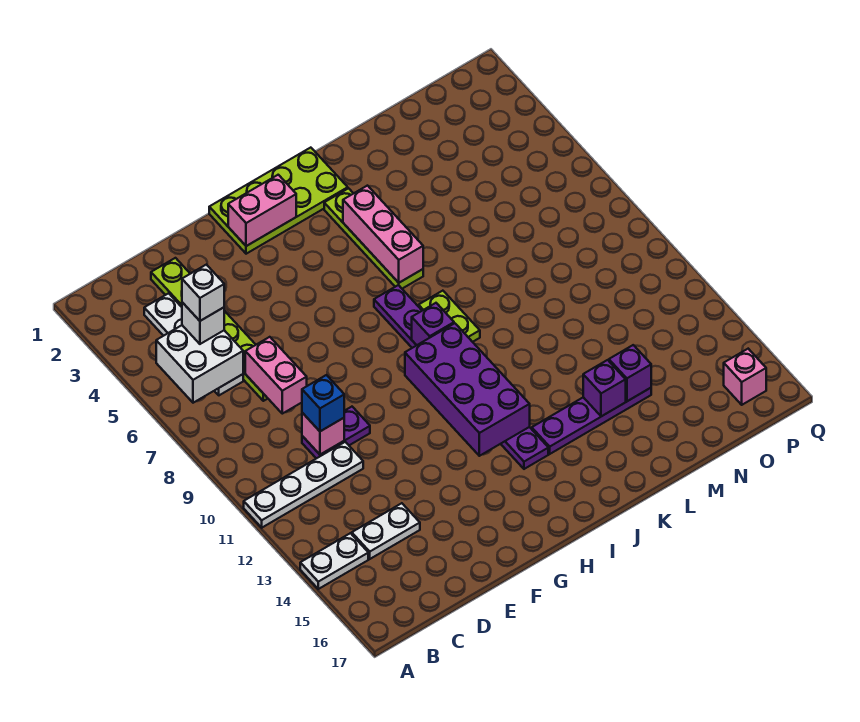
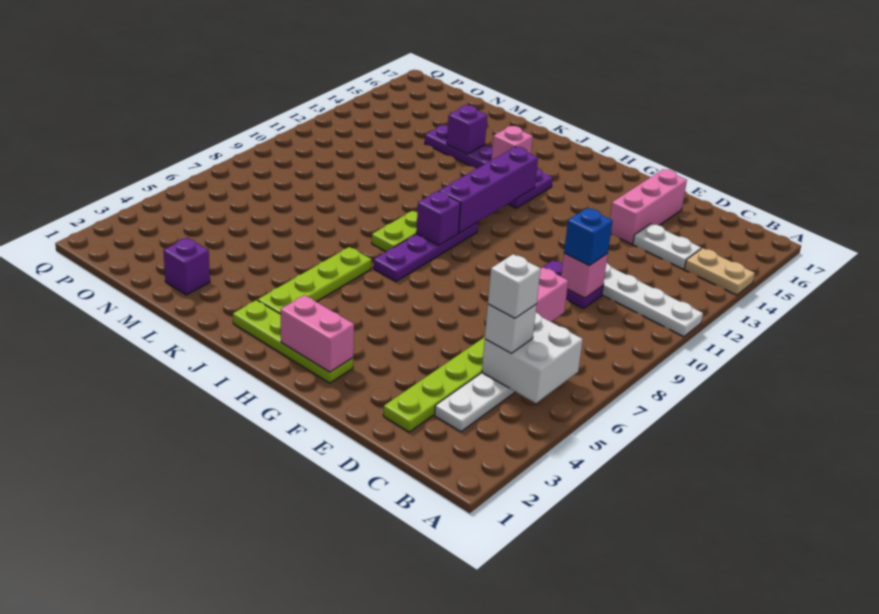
white 1x2 plate [300,533,368,589] -> tan 1x2 plate [684,248,755,295]
lime 2x4 plate [209,148,348,254] -> lime 1x4 plate [233,300,353,383]
purple 2x4 brick [405,323,530,456] -> purple 1x4 brick [439,147,538,233]
pink 1x3 brick [343,186,423,283] -> pink 1x3 brick moved to [610,169,687,244]
purple 1x1 brick [609,345,651,401] -> purple 1x1 brick moved to [163,238,210,295]
pink 1x1 brick [724,349,766,405] -> pink 1x1 brick moved to [491,126,533,160]

